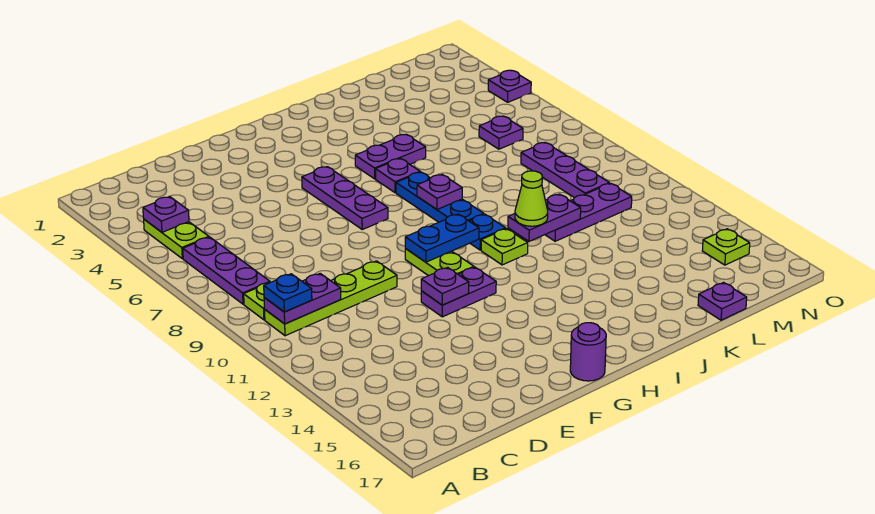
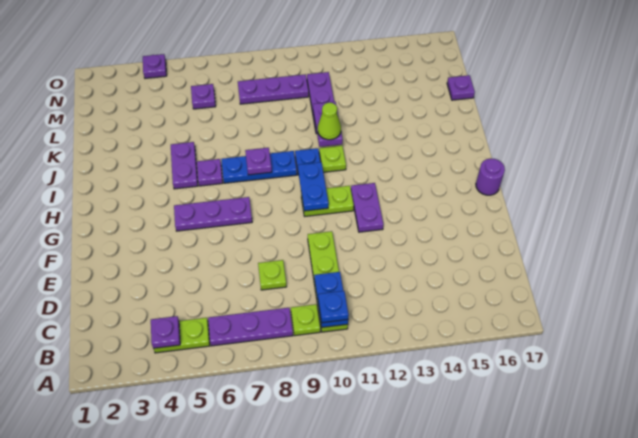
purple 1x2 plate [264,274,341,324] -> blue 1x2 plate [314,272,348,327]
purple 1x1 plate [421,267,469,305] -> none
lime 1x1 plate [702,229,750,265] -> lime 1x1 plate moved to [258,260,286,290]

